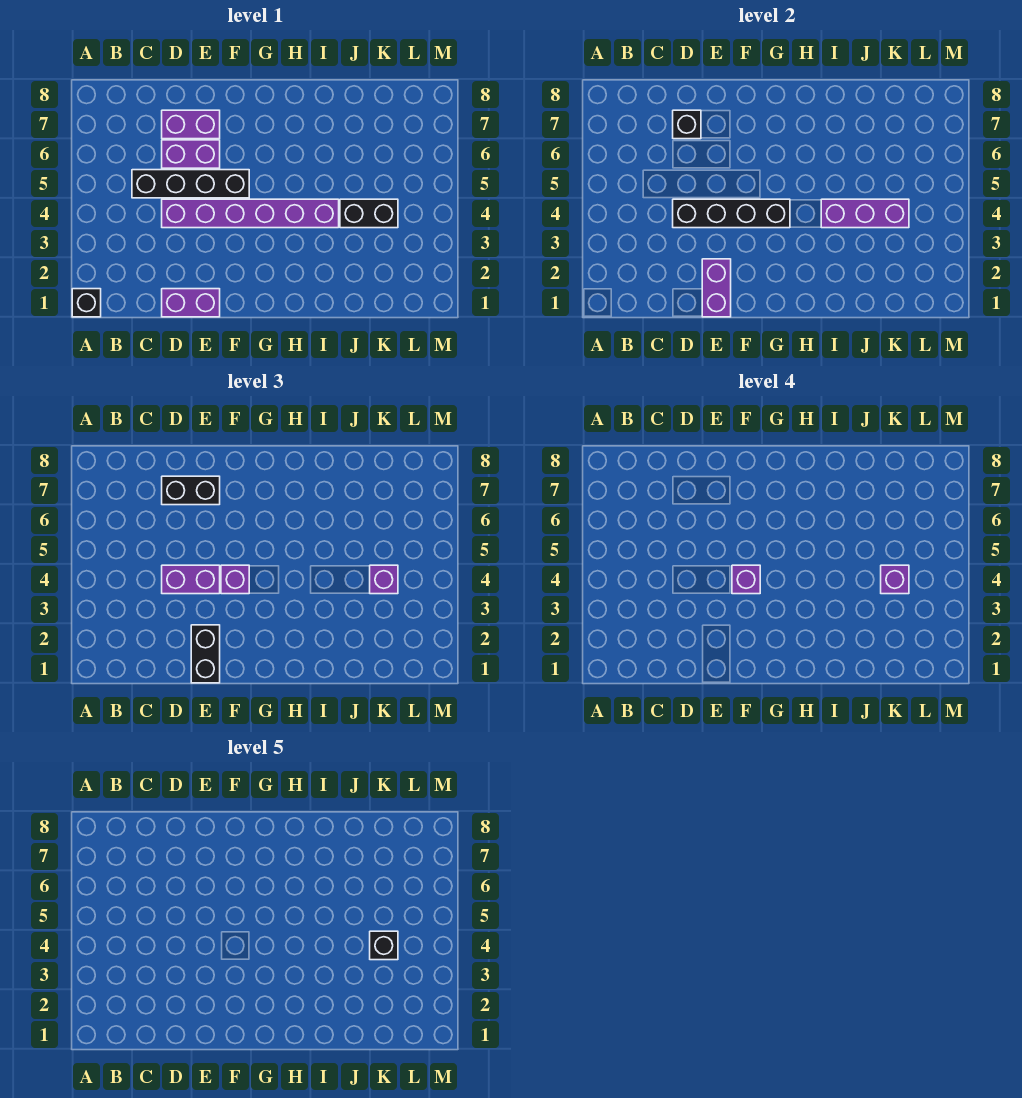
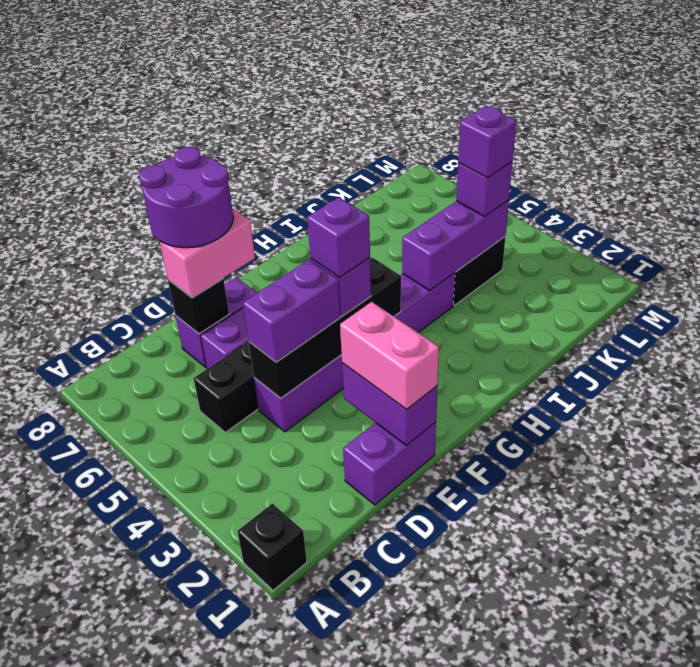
black 1x2 brick [162,476,220,505] -> pink 1x2 brick [160,208,255,298]
none -> purple 2x2 round brick [139,147,233,248]
black 1x2 brick [191,625,220,683] -> pink 1x2 brick [340,302,439,410]
black 1x1 brick [370,931,398,960] -> none

